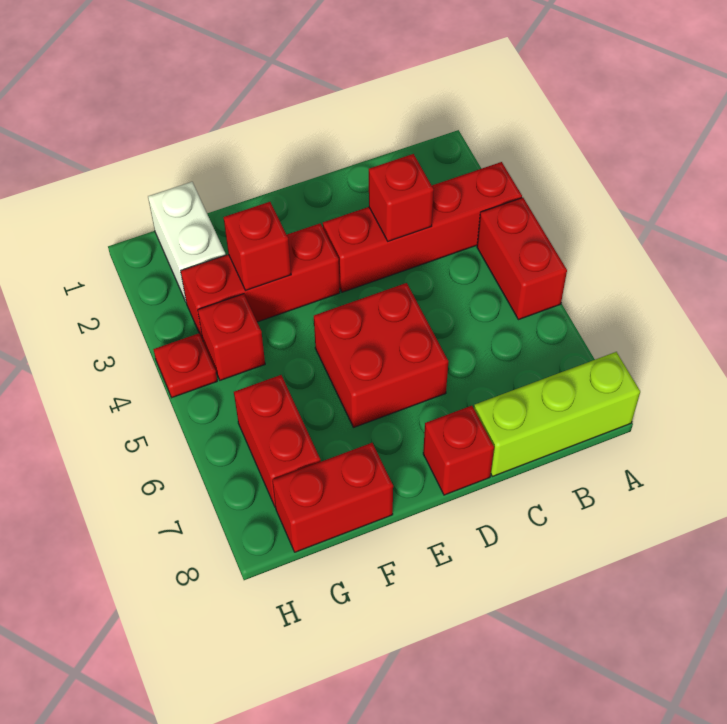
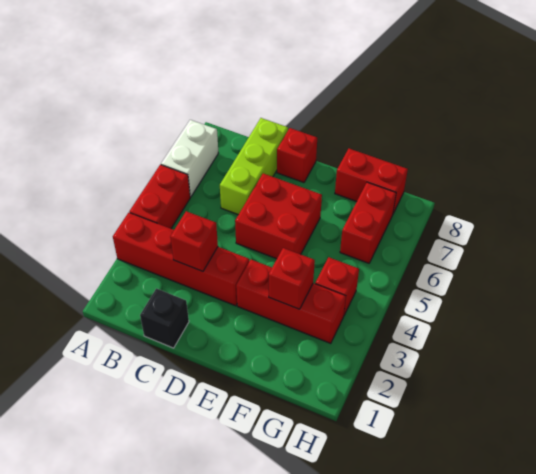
lime 1x3 brick [474,352,640,476] -> lime 1x3 brick turned to [220,118,288,215]
none -> black 1x1 brick [140,288,189,348]
white 1x2 brick [148,182,226,301] -> white 1x2 brick moved to [161,120,218,197]
red 1x1 plate [153,333,217,398] -> none

